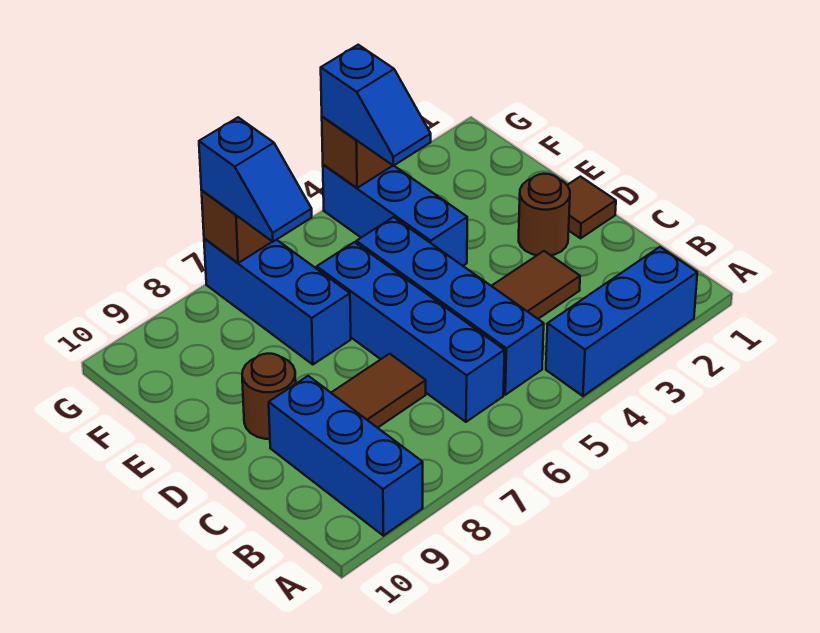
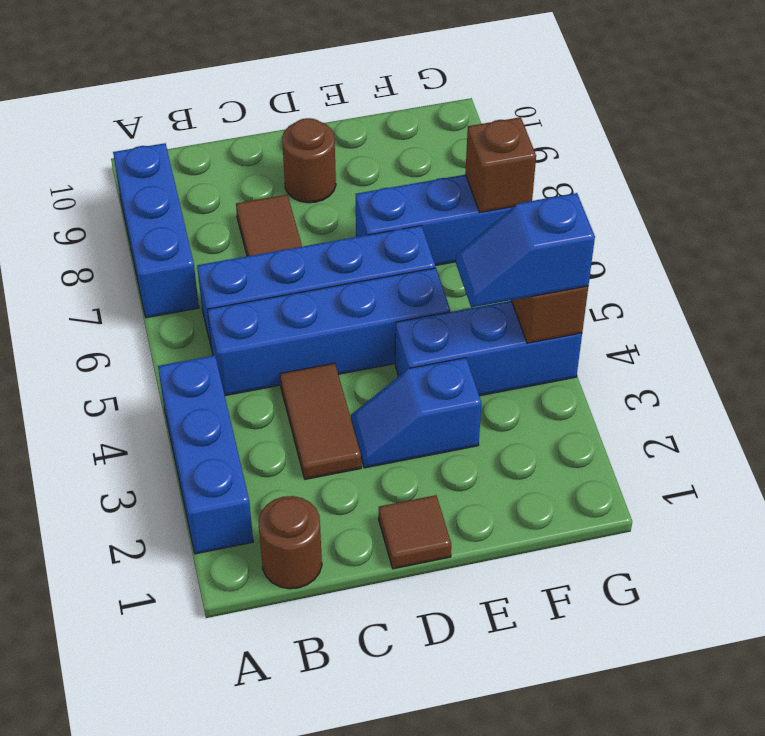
blue 1x3 brick [269,376,423,536] -> blue 1x3 brick turned to [113,143,199,318]
brown 1x1 round brick [519,174,570,255] -> brown 1x1 round brick moved to [258,496,322,589]
blue 1x2 slope [199,117,312,242] -> blue 1x2 slope moved to [351,358,482,468]

